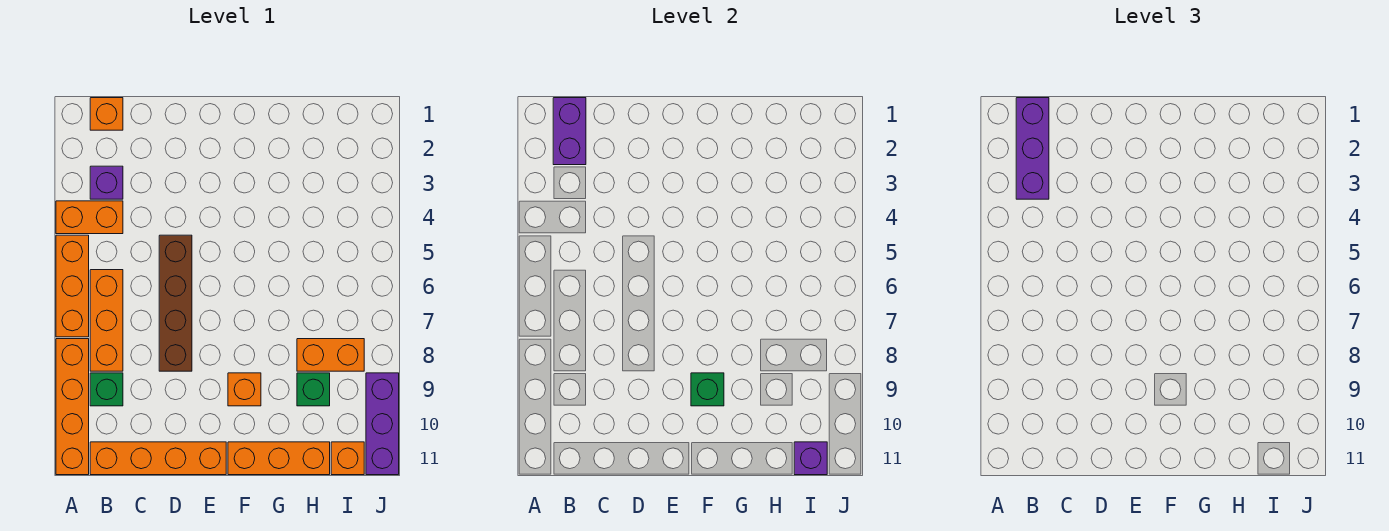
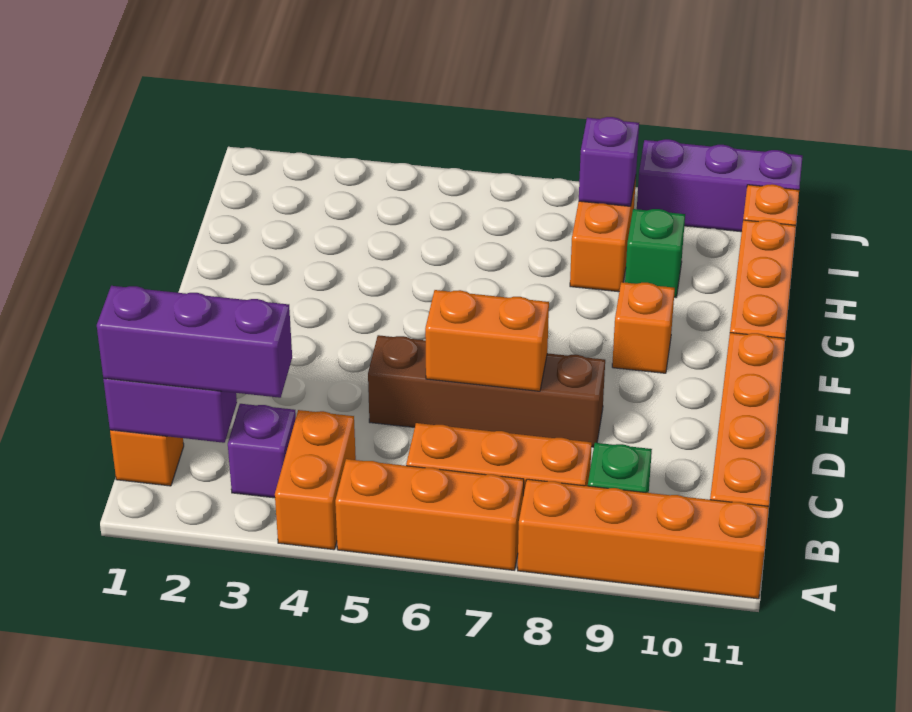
none -> orange 1x2 brick [425,290,549,391]
green 1x1 brick [691,373,724,406] -> none
purple 1x1 brick [794,442,827,475] -> purple 1x1 brick moved to [579,117,639,206]

